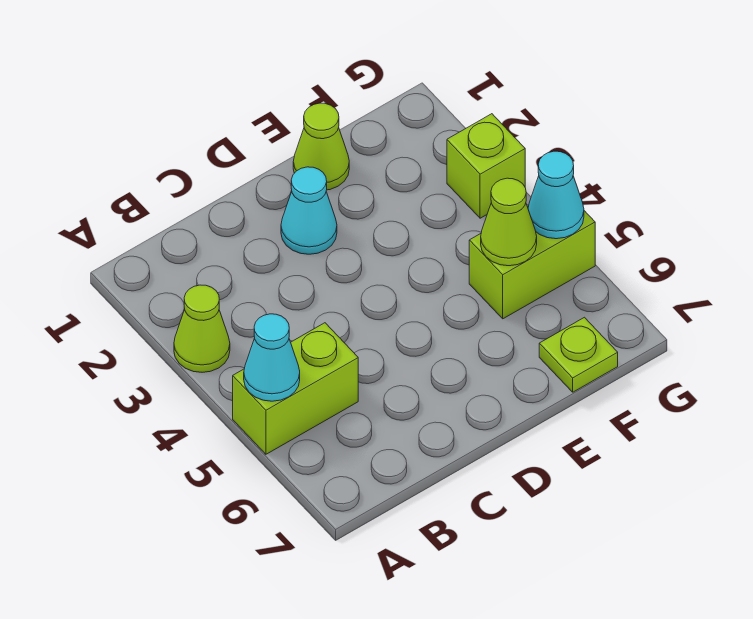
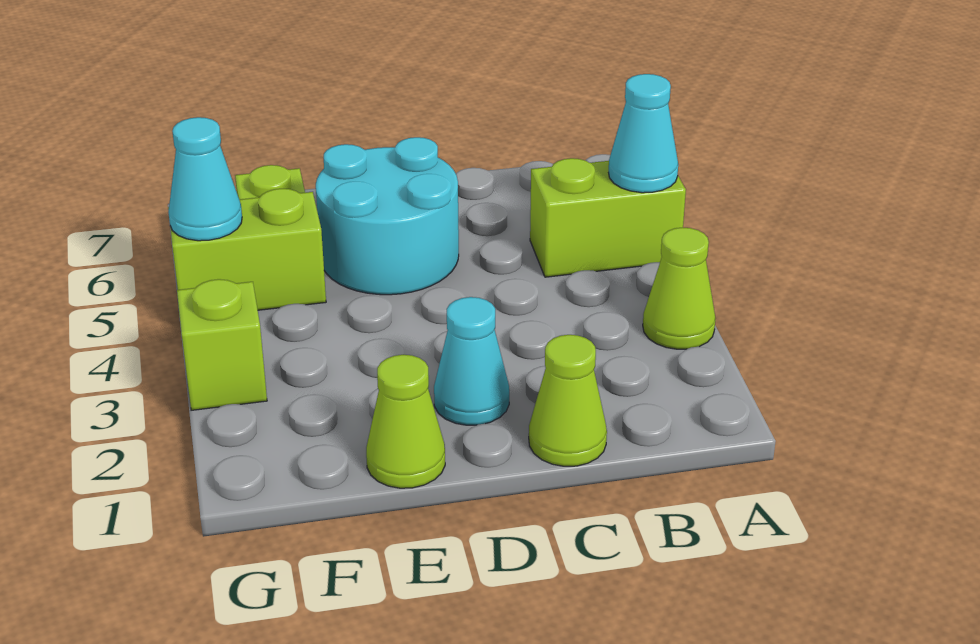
none -> cyan 2x2 round brick [316,137,459,295]
lime 1x1 cone [481,178,537,266] -> lime 1x1 cone moved to [529,335,607,466]

